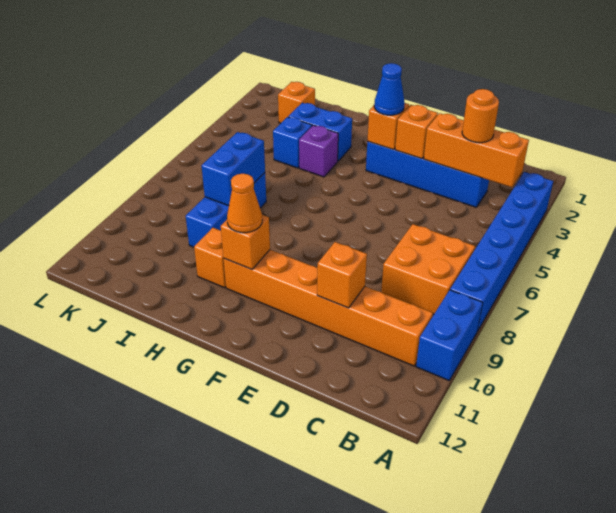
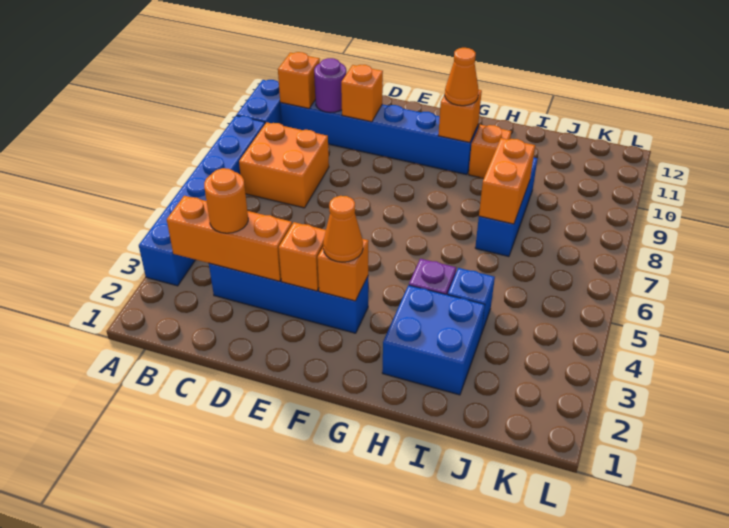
orange 1x6 brick [224,250,433,366] -> blue 1x6 brick [280,101,478,175]
none -> purple 1x1 round brick [314,58,346,113]
blue 1x1 cone [374,63,405,115] -> orange 1x1 cone [323,196,363,262]
blue 1x2 brick [288,103,352,161] -> blue 2x2 brick [382,285,485,395]
blue 1x2 brick [202,132,265,206] -> orange 1x2 brick [479,138,535,224]
orange 1x1 brick [278,82,315,123] -> orange 1x1 brick moved to [278,52,320,108]

